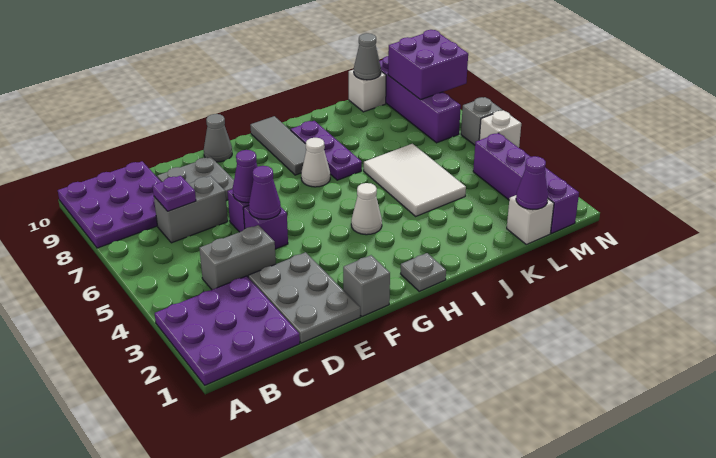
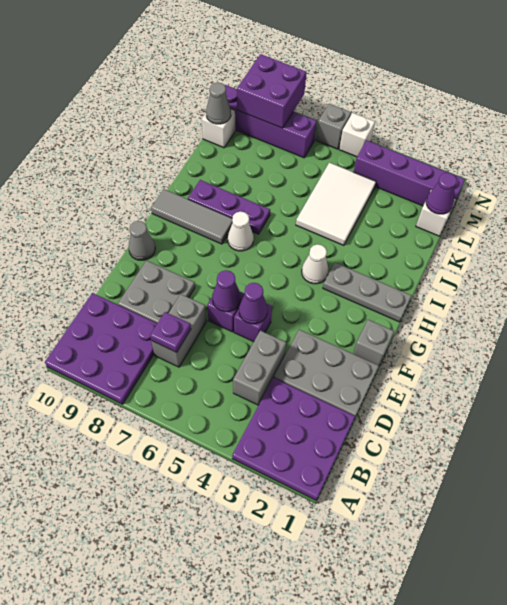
grey 1x1 plate [401,253,446,291] -> grey 1x3 plate [323,263,411,322]
white 2x3 tile [364,144,466,216] -> white 2x3 tile turned to [296,163,376,245]

